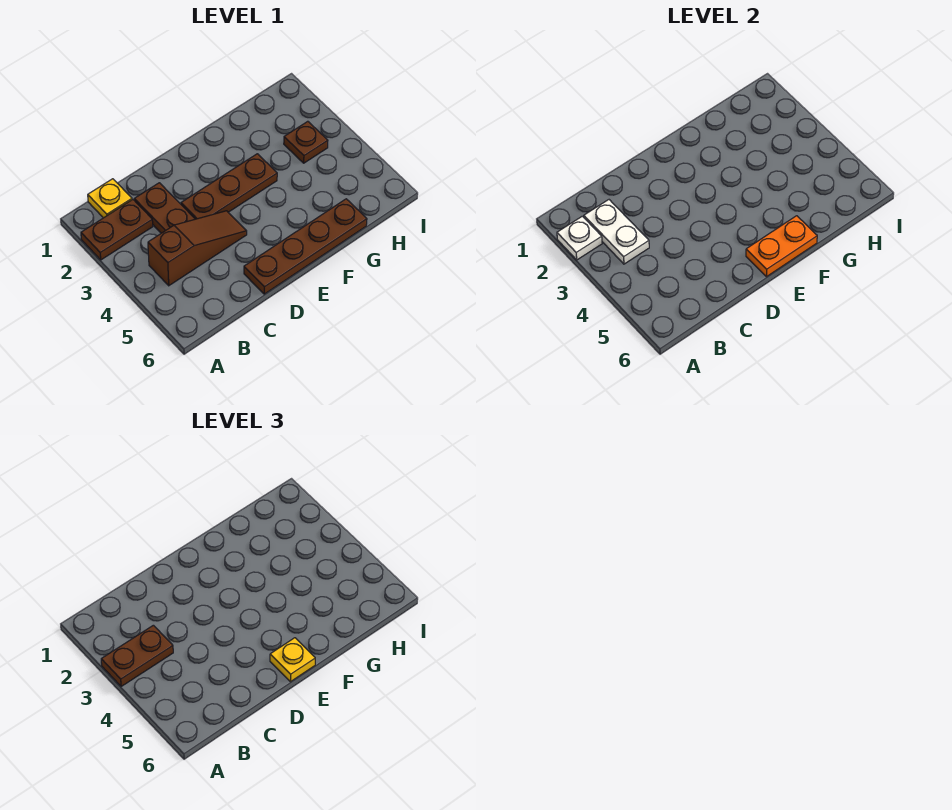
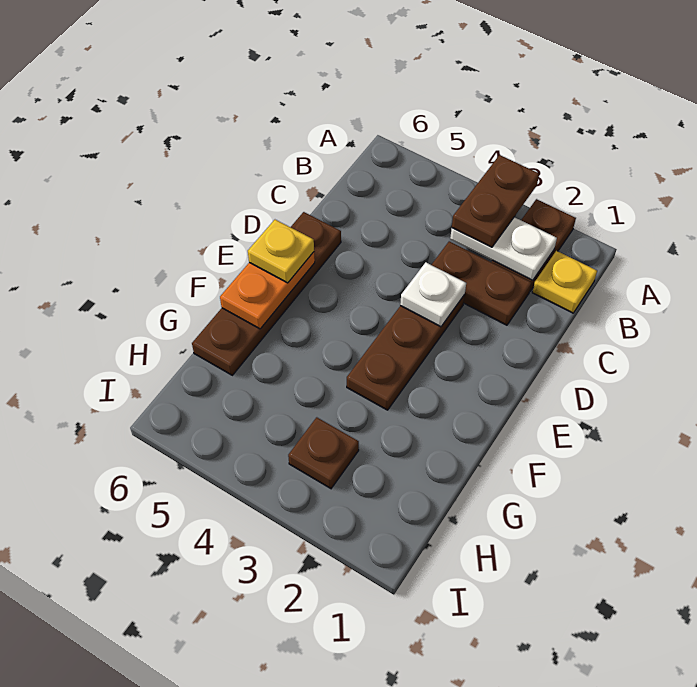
white 1x1 plate [557,216,602,260] -> white 1x1 plate moved to [400,262,466,327]
brown 1x3 slope [148,211,247,286] -> none

